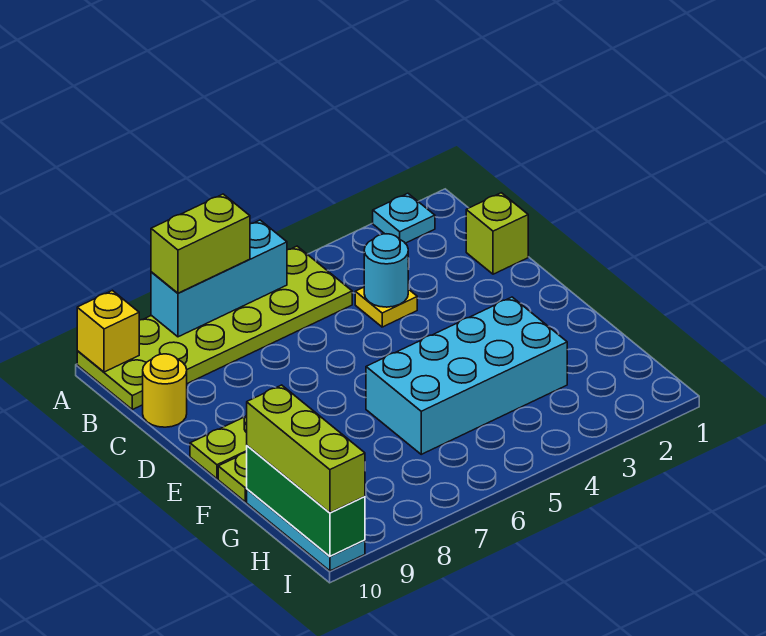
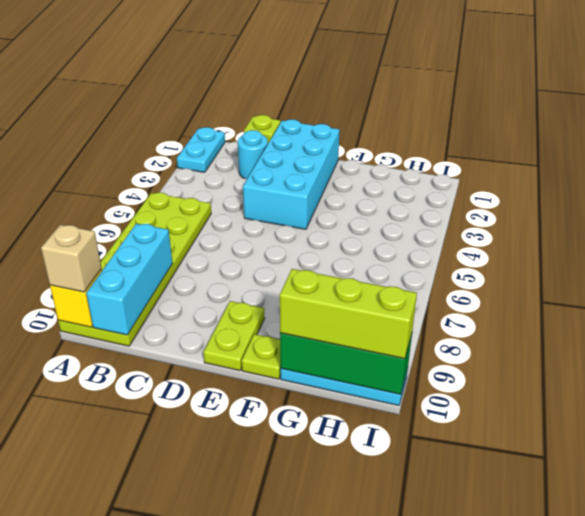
cyan 1x1 plate [373,193,435,243] -> cyan 1x2 plate [177,127,225,172]
cyan 1x3 brick [151,220,287,337] -> cyan 1x3 brick moved to [86,224,173,335]
lime 1x2 brick [151,194,250,293] -> none
none -> tan 1x1 brick [41,225,101,292]
yellow 1x1 plate [355,287,417,327] -> none
cyan 1x1 round brick [364,234,408,307] -> cyan 1x1 round brick moved to [238,130,268,179]
yellow 1x1 round brick [143,354,187,427] -> none
cyan 2x4 brick [366,297,567,454] -> cyan 2x4 brick moved to [243,120,339,229]

